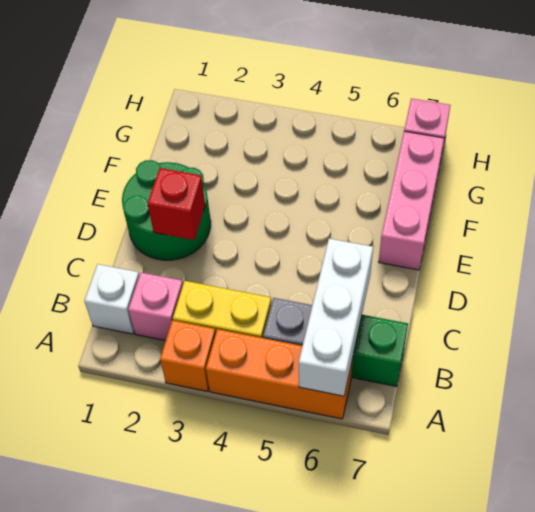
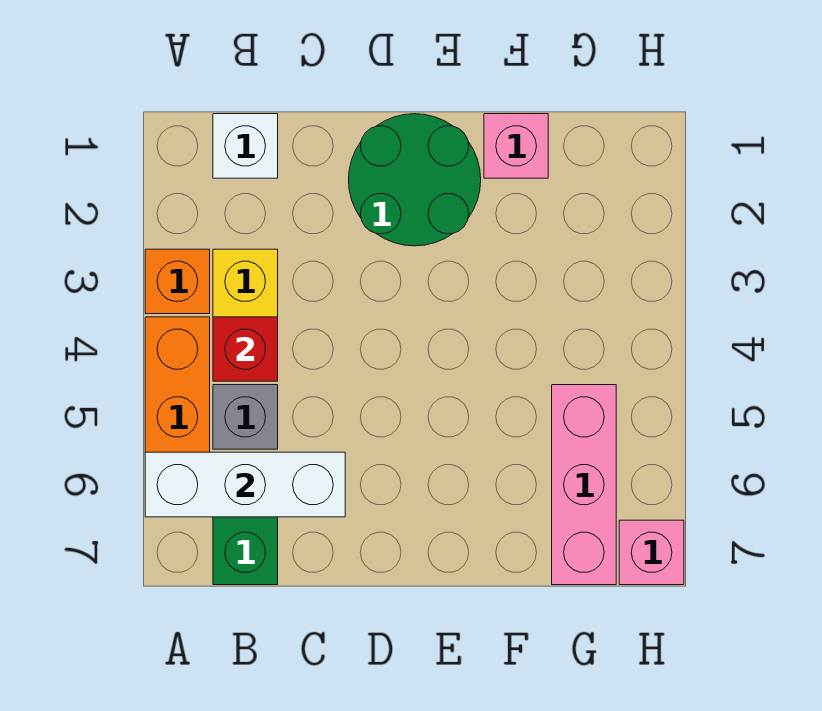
pink 1x1 brick [128,272,183,341] -> pink 1x1 brick moved to [484,114,548,178]
red 1x1 brick [148,168,205,240] -> red 1x1 brick moved to [213,317,278,381]
pink 1x3 brick [379,131,444,270] -> pink 1x3 brick turned to [552,385,616,585]

